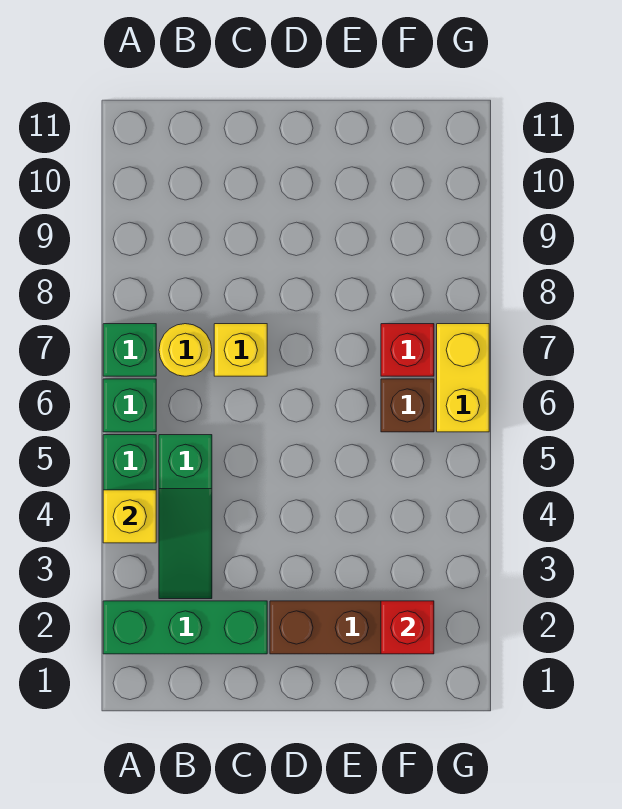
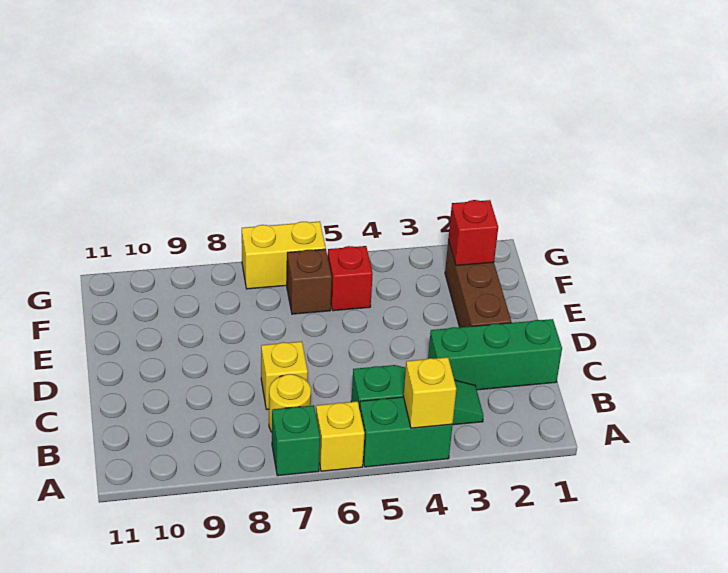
green 1x3 brick [103,601,267,654] -> green 1x3 brick turned to [428,319,562,390]
green 1x1 brick [103,379,156,432] -> yellow 1x1 brick [316,401,365,471]
red 1x1 brick [381,324,434,376] -> red 1x1 brick moved to [328,246,373,311]

